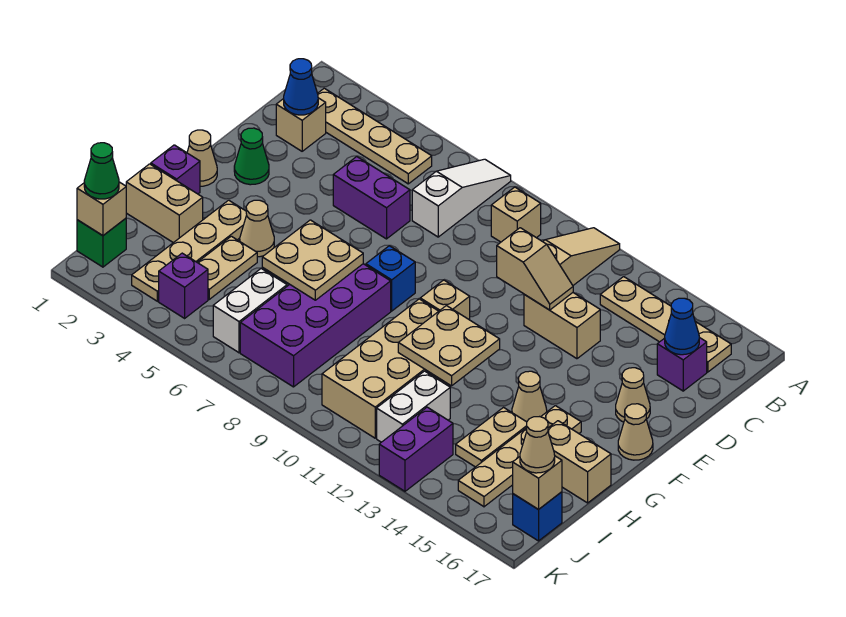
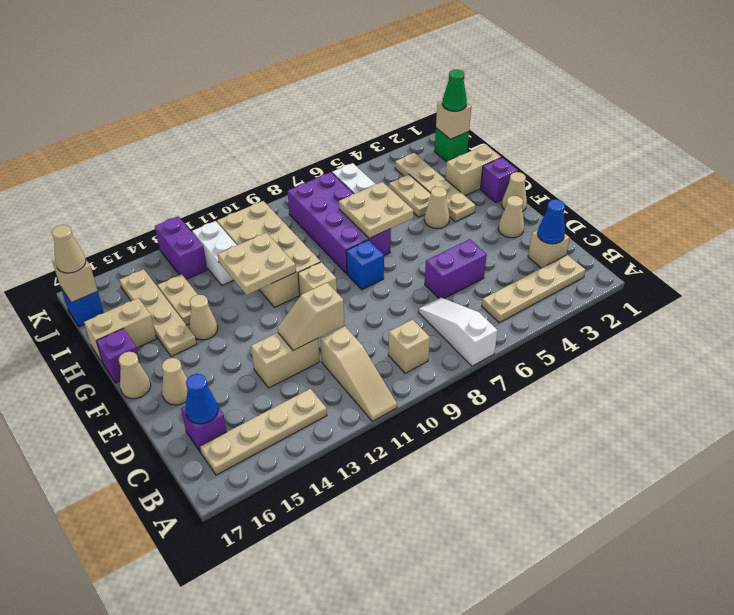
white 1x3 slope [412,159,511,237] -> white 1x3 slope turned to [419,298,498,366]
green 1x1 cone [234,128,269,185] -> tan 1x1 cone [498,196,524,238]
purple 1x1 brick [159,253,208,318] -> purple 1x1 brick moved to [96,329,141,383]

